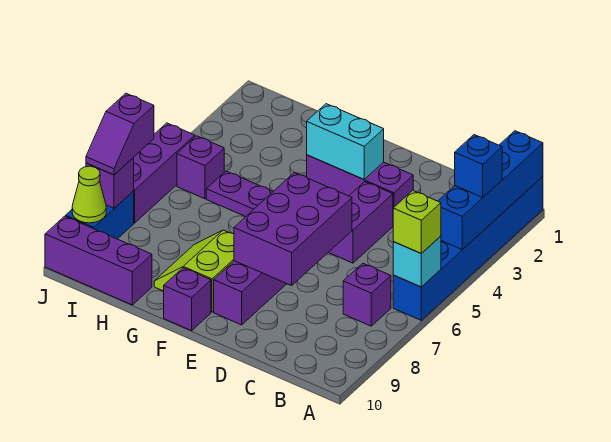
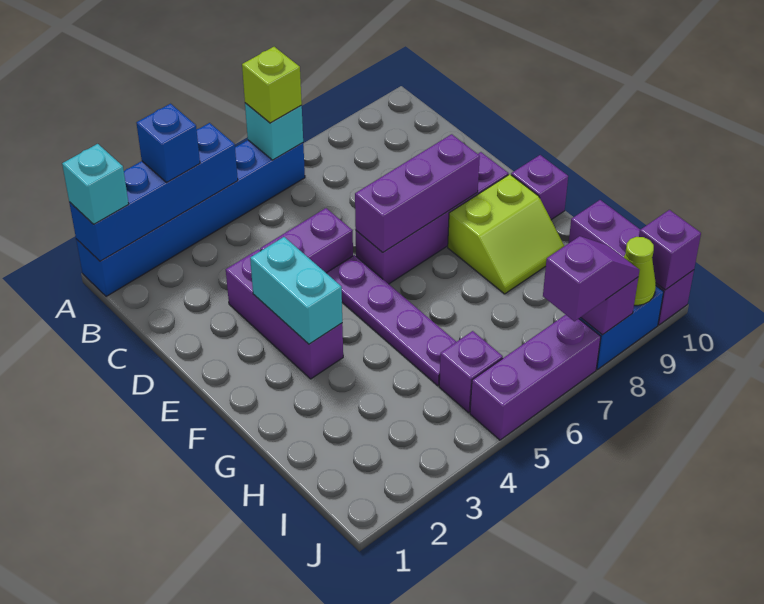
none -> cyan 1x1 brick [62,144,129,224]
purple 1x1 brick [343,263,391,326] -> purple 1x1 brick moved to [639,210,701,290]
purple 2x3 brick [234,173,352,286] -> purple 1x3 brick [355,134,480,252]

